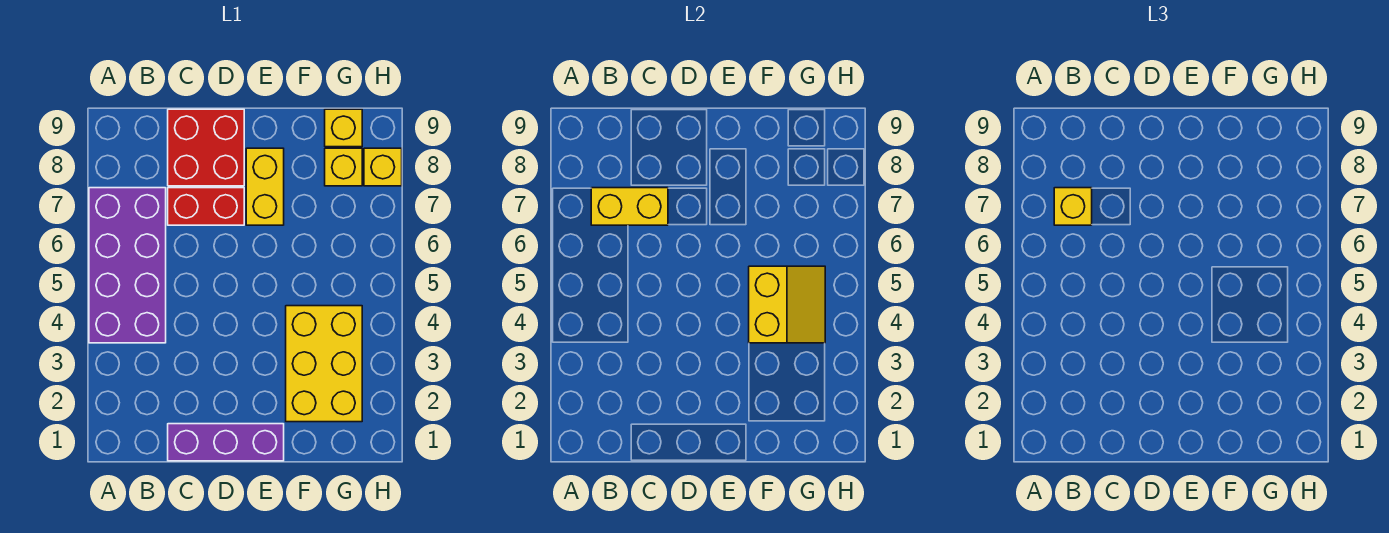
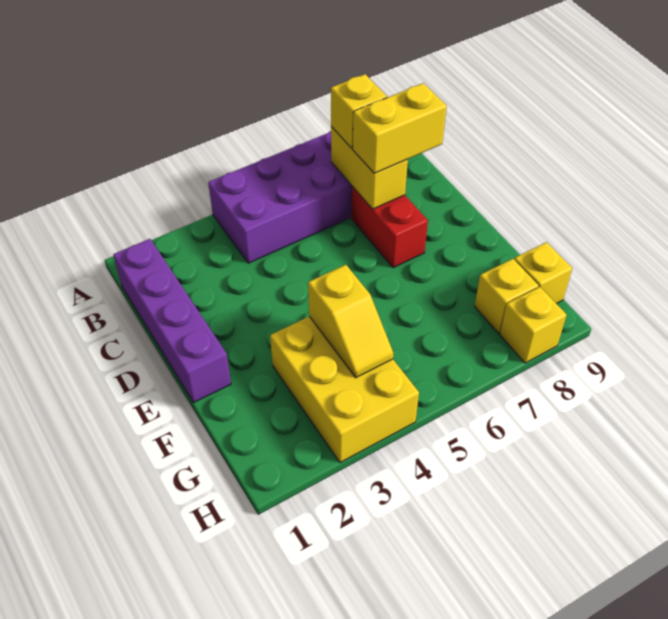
purple 1x3 brick [168,424,284,461] -> purple 1x4 brick [113,239,231,403]
red 2x2 brick [168,109,244,186] -> none
yellow 1x2 brick [246,148,284,225] -> yellow 1x2 brick moved to [353,83,447,173]
yellow 2x3 brick [286,306,362,422] -> yellow 2x3 brick turned to [270,316,419,463]
yellow 2x2 slope [749,266,825,343] -> yellow 1x2 slope [308,265,393,378]

